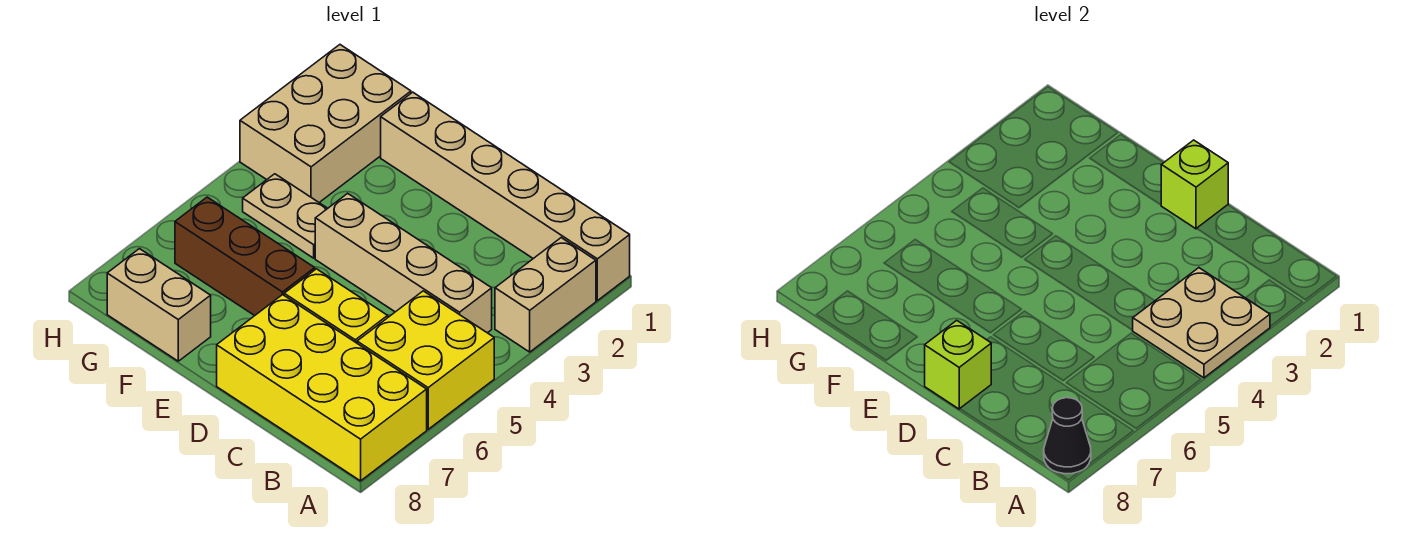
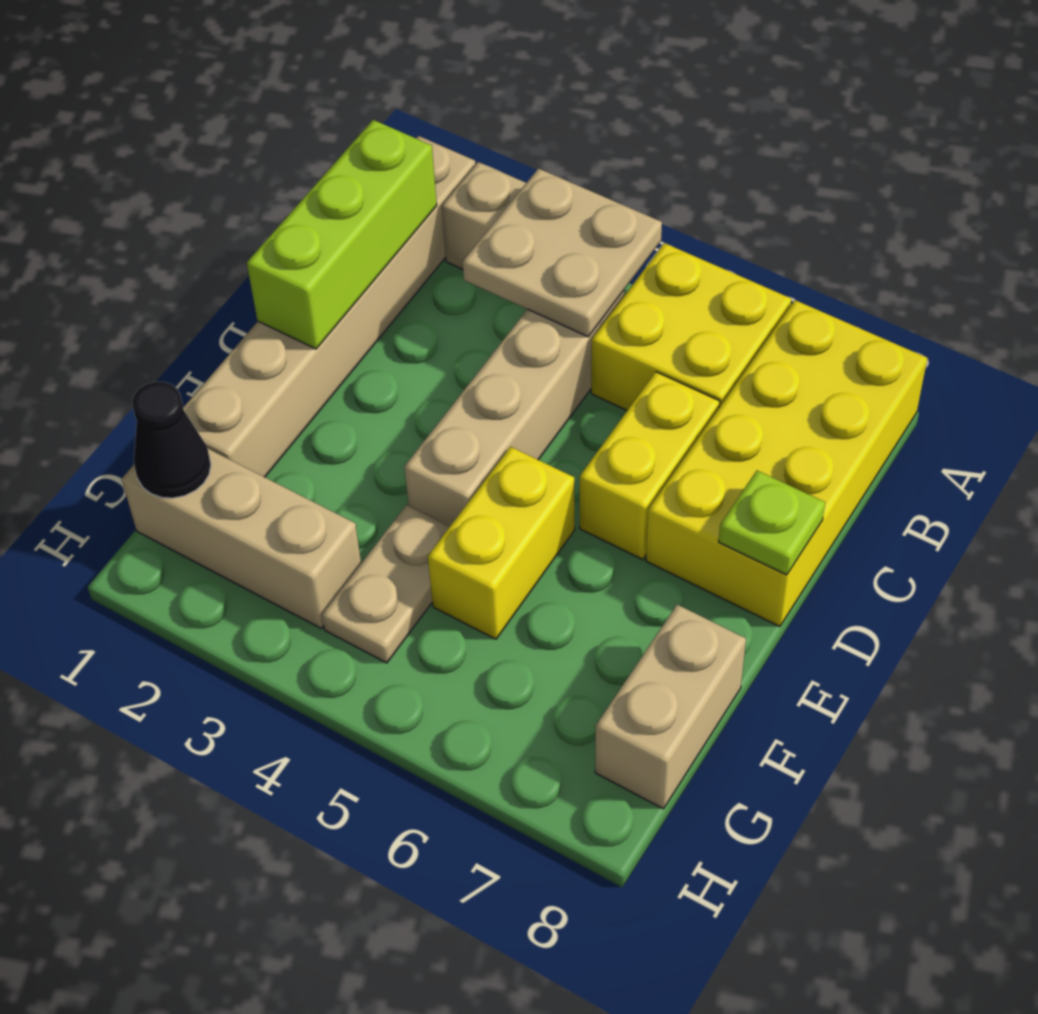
black 1x1 cone [1044,398,1091,474] -> black 1x1 cone moved to [132,382,211,498]
lime 1x1 brick [1161,140,1228,229] -> lime 1x3 brick [247,120,437,349]
lime 1x1 brick [925,320,991,409] -> lime 1x1 plate [719,471,825,575]
none -> yellow 1x2 brick [428,447,575,639]
brown 1x3 brick [175,197,315,316] -> none
tan 2x3 brick [240,45,411,202] -> tan 1x3 brick [122,448,361,628]

